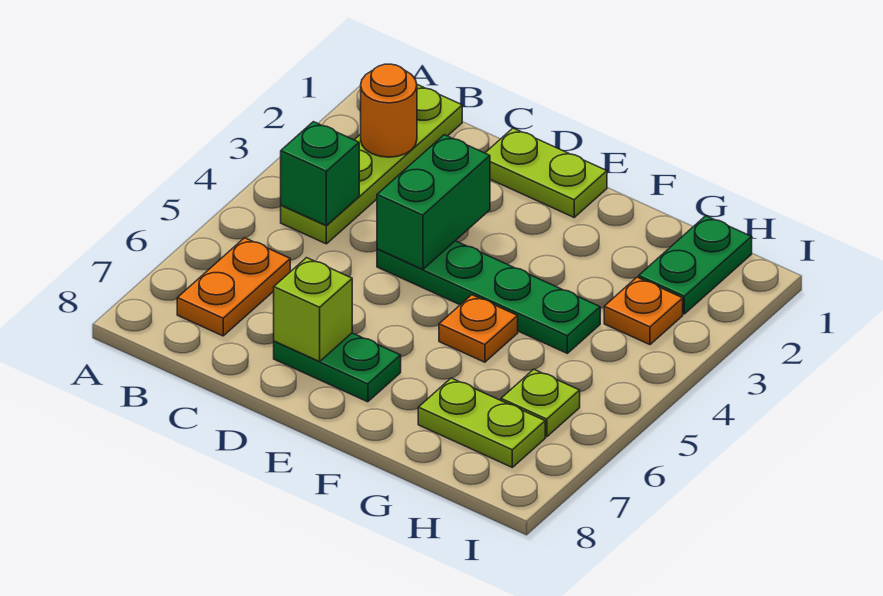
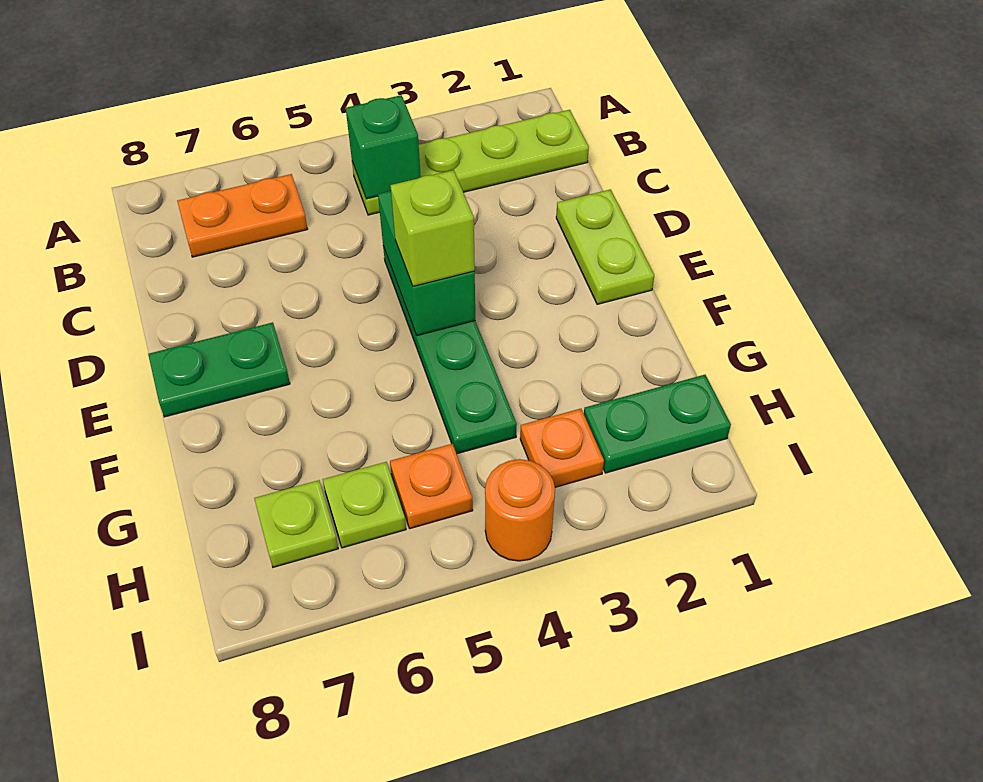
orange 1x1 round brick [361,64,417,157] -> orange 1x1 round brick moved to [485,459,555,561]
green 1x2 brick [377,135,490,269] -> green 1x2 brick turned to [378,191,475,336]
green 1x2 plate [274,333,401,402] -> green 1x2 plate turned to [148,322,290,417]
lime 1x1 brick [274,258,352,362] -> lime 1x1 brick moved to [390,170,475,286]
orange 1x1 plate [439,295,518,362] -> orange 1x1 plate moved to [390,444,473,529]
lime 1x2 plate [418,378,545,467] -> lime 1x1 plate [254,480,338,567]

